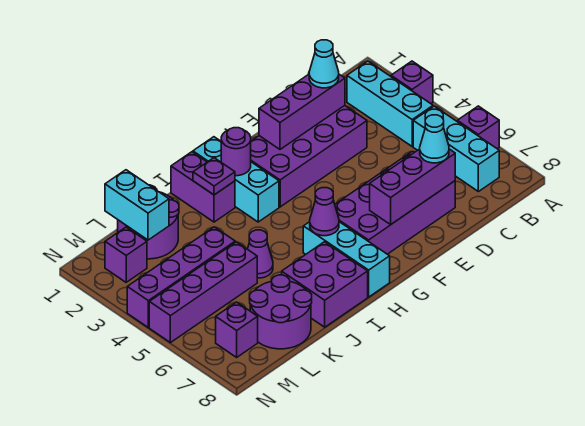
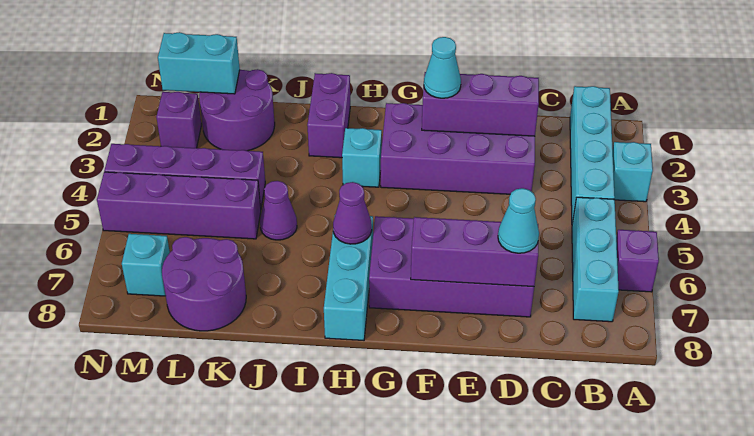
purple 1x1 brick [391,61,433,104] -> cyan 1x1 brick [613,142,653,202]
cyan 1x3 brick [347,61,433,146] -> cyan 1x4 brick [570,86,615,224]
cyan 1x1 cone [309,40,339,88] -> cyan 1x1 cone moved to [424,37,461,98]
cyan 1x3 brick [193,137,279,222] -> cyan 1x1 brick [342,128,382,187]
purple 1x1 round brick [221,128,251,176] -> none
purple 1x1 plate [193,158,235,195] -> none
purple 2x2 brick [282,242,368,327] -> none
cyan 1x2 brick [105,170,169,240] -> cyan 1x2 brick turned to [158,32,240,94]
purple 1x1 brick [216,302,258,357] -> cyan 1x1 brick [122,234,170,296]

